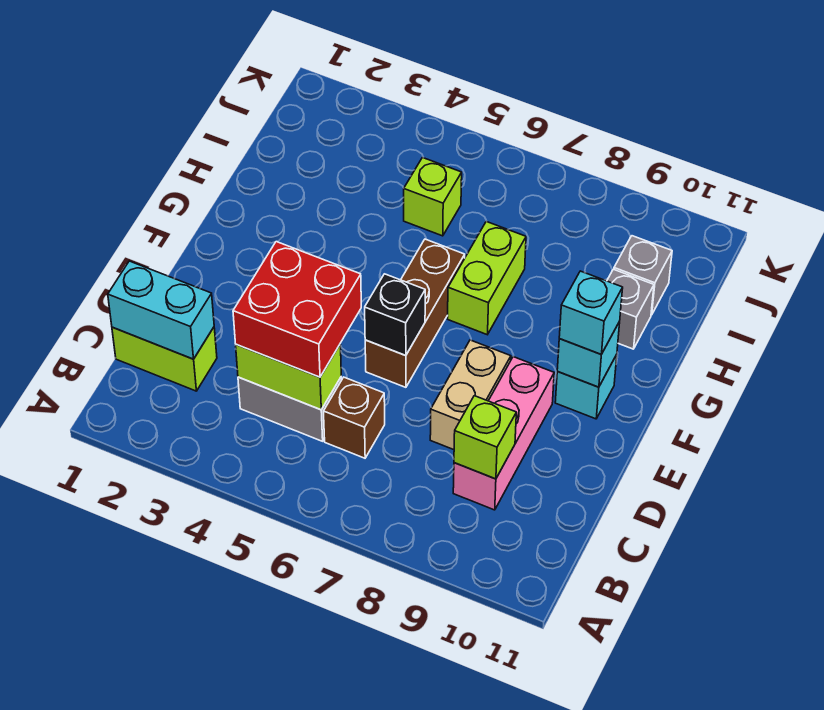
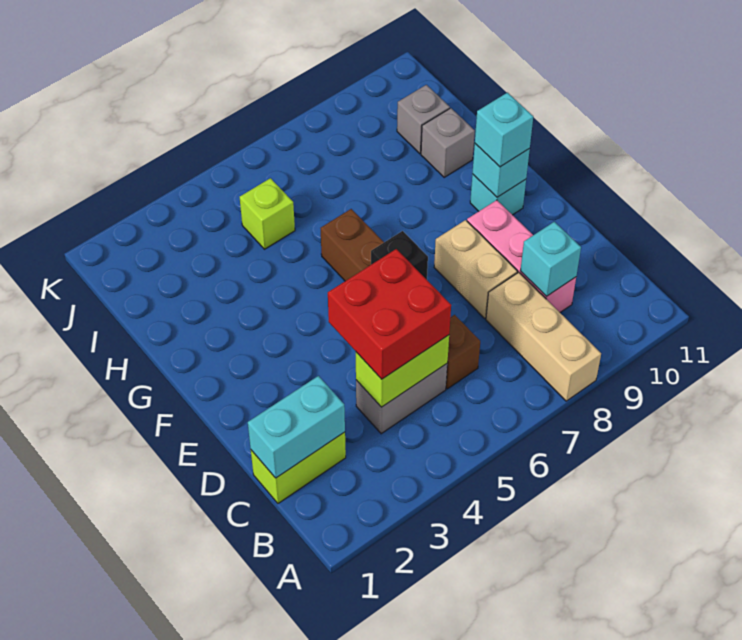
none -> tan 1x3 brick [486,272,601,401]
lime 1x1 brick [454,396,516,479] -> cyan 1x1 brick [520,222,581,297]
lime 1x2 brick [448,221,526,335] -> none

